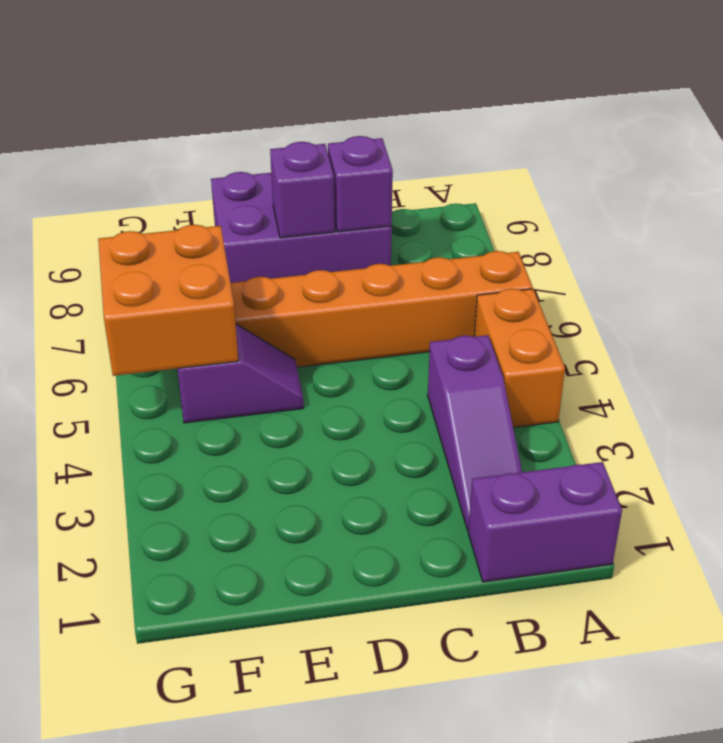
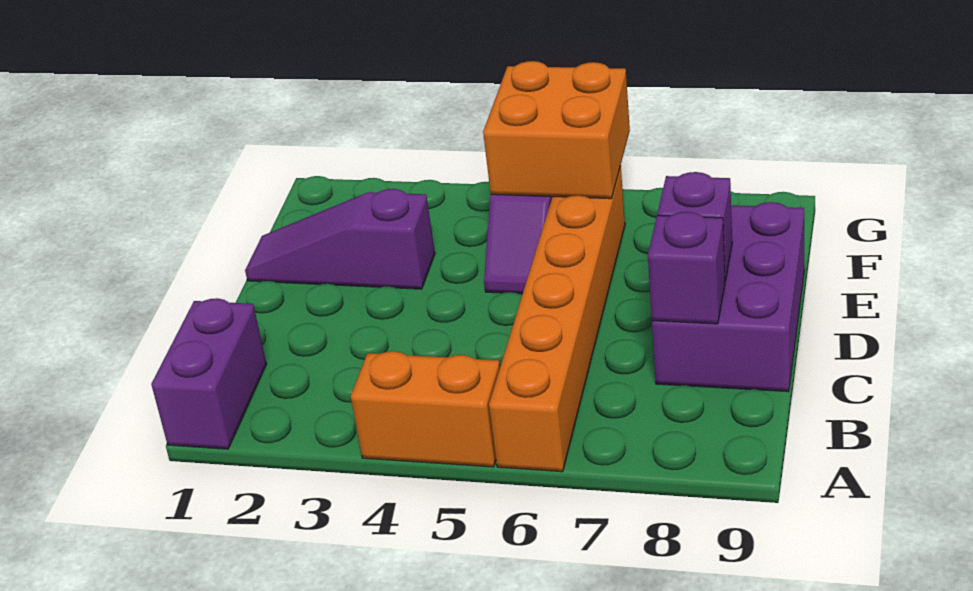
purple 1x3 slope [428,335,522,530] -> purple 1x3 slope moved to [245,189,435,289]

